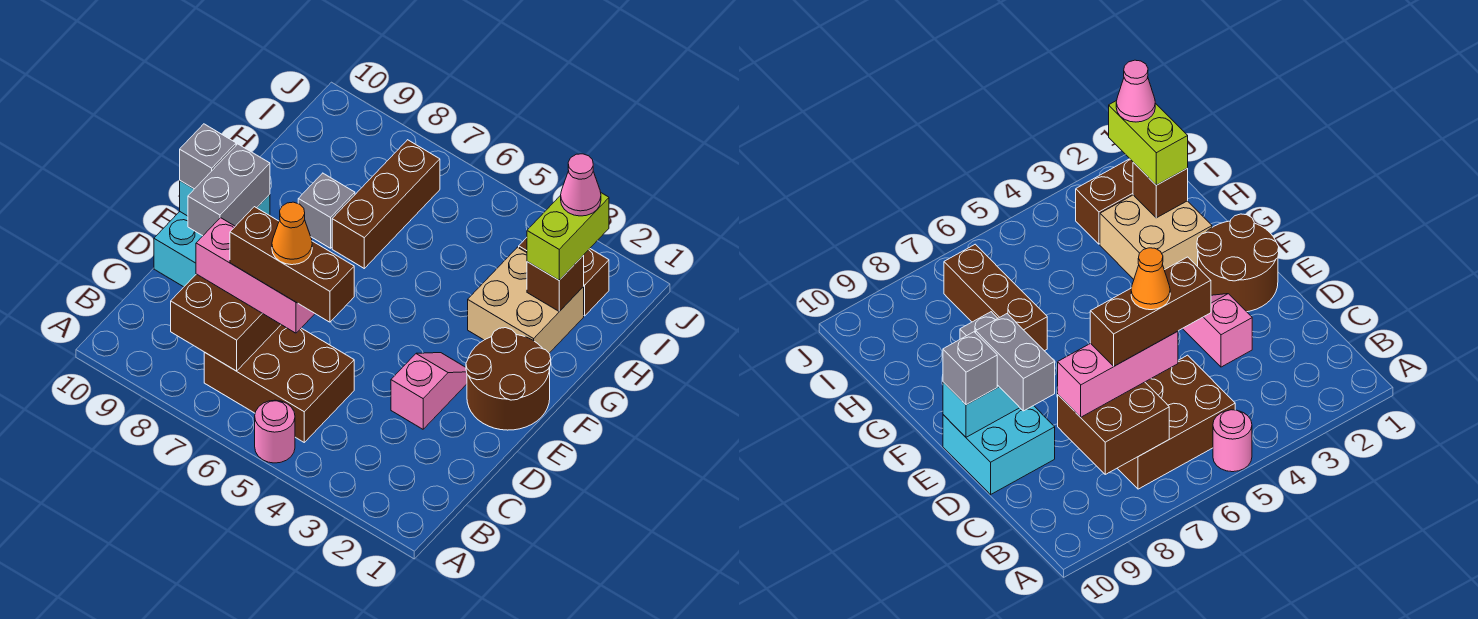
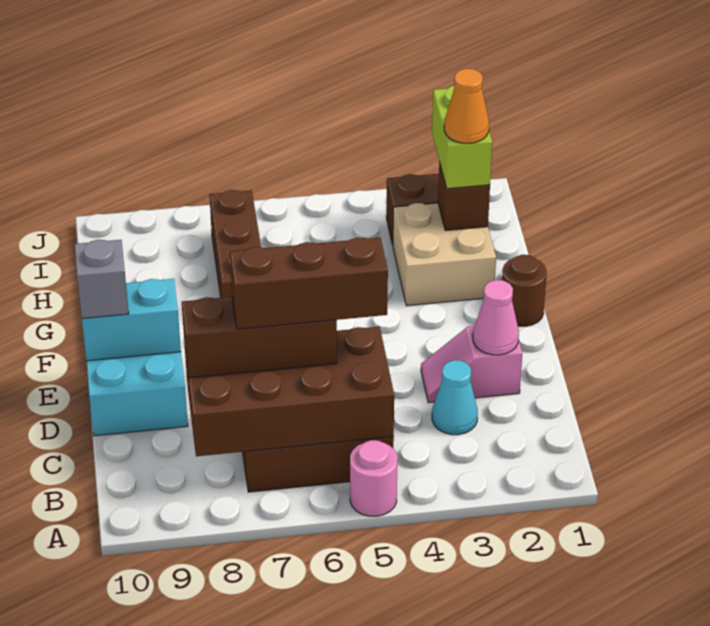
brown 2x2 brick [171,274,281,371] -> brown 2x4 brick [185,327,394,456]
none -> cyan 1x1 cone [432,360,478,435]
pink 1x3 brick [196,218,315,333] -> brown 1x3 brick [182,297,337,378]
orange 1x1 cone [272,202,312,265] -> orange 1x1 cone moved to [444,69,489,143]
pink 1x2 slope [391,353,467,429] -> pink 1x2 slope turned to [421,326,522,403]
grey 1x2 brick [188,144,270,236] -> none
brown 2x2 round brick [466,328,551,430] -> brown 1x1 round brick [502,255,547,326]
grey 1x1 brick [298,173,355,248] -> none
pink 1x1 cone [561,154,601,216] -> pink 1x1 cone moved to [473,280,519,355]

